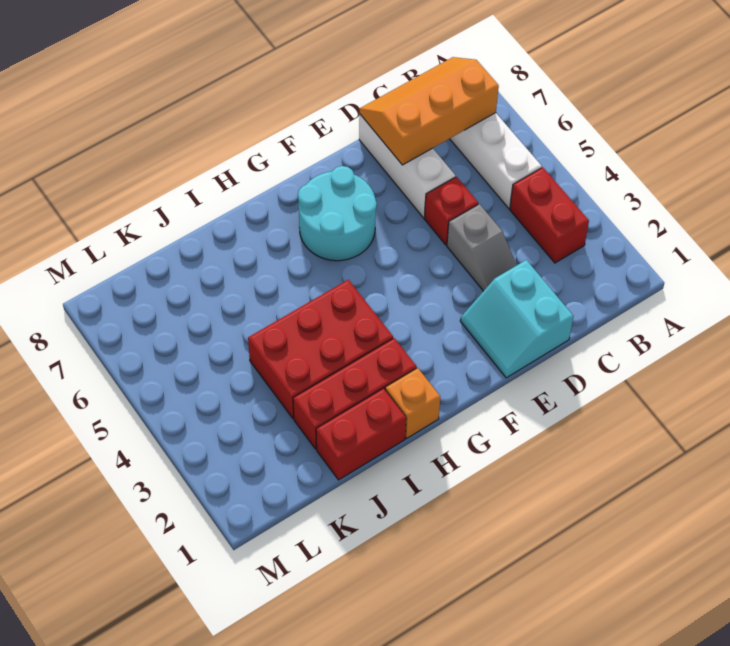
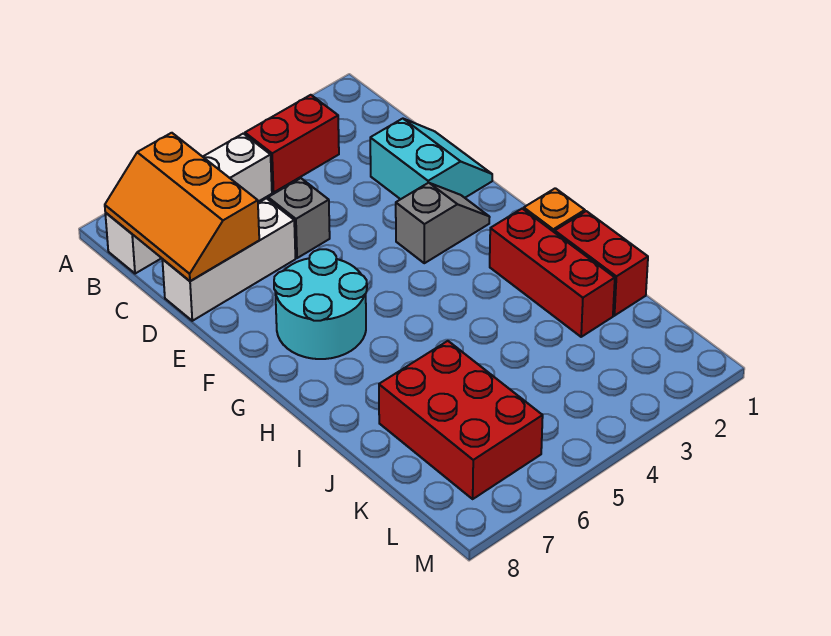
cyan 2x2 slope [460,260,574,378] -> cyan 2x2 slope turned to [370,119,492,199]
grey 1x2 slope [447,204,517,291] -> grey 1x2 slope moved to [396,183,490,263]
red 1x1 brick [424,177,478,245] -> grey 1x1 brick [268,178,330,258]
red 2x3 brick [248,280,393,419] -> red 2x3 brick moved to [379,341,543,499]

